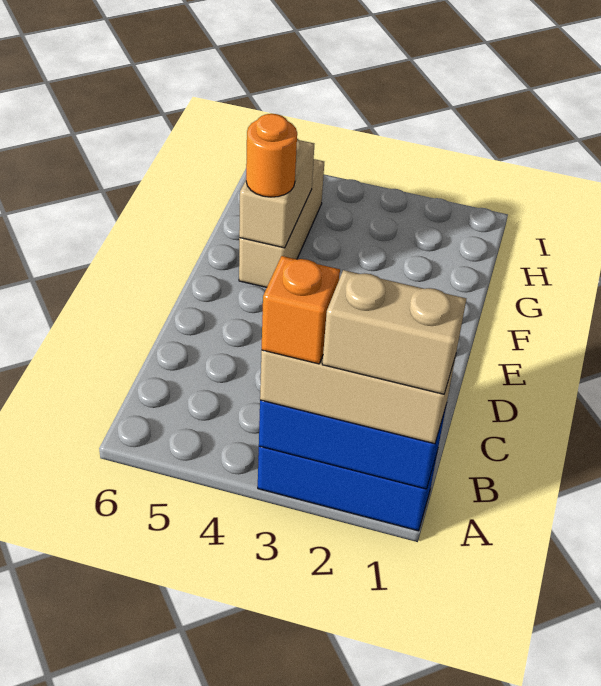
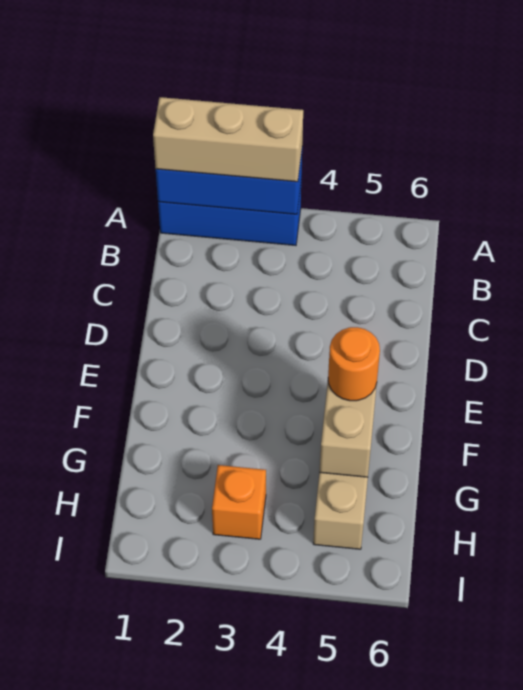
tan 1x2 brick [322,270,466,394] -> none
orange 1x1 brick [262,256,340,364] -> orange 1x1 brick moved to [212,465,266,539]

